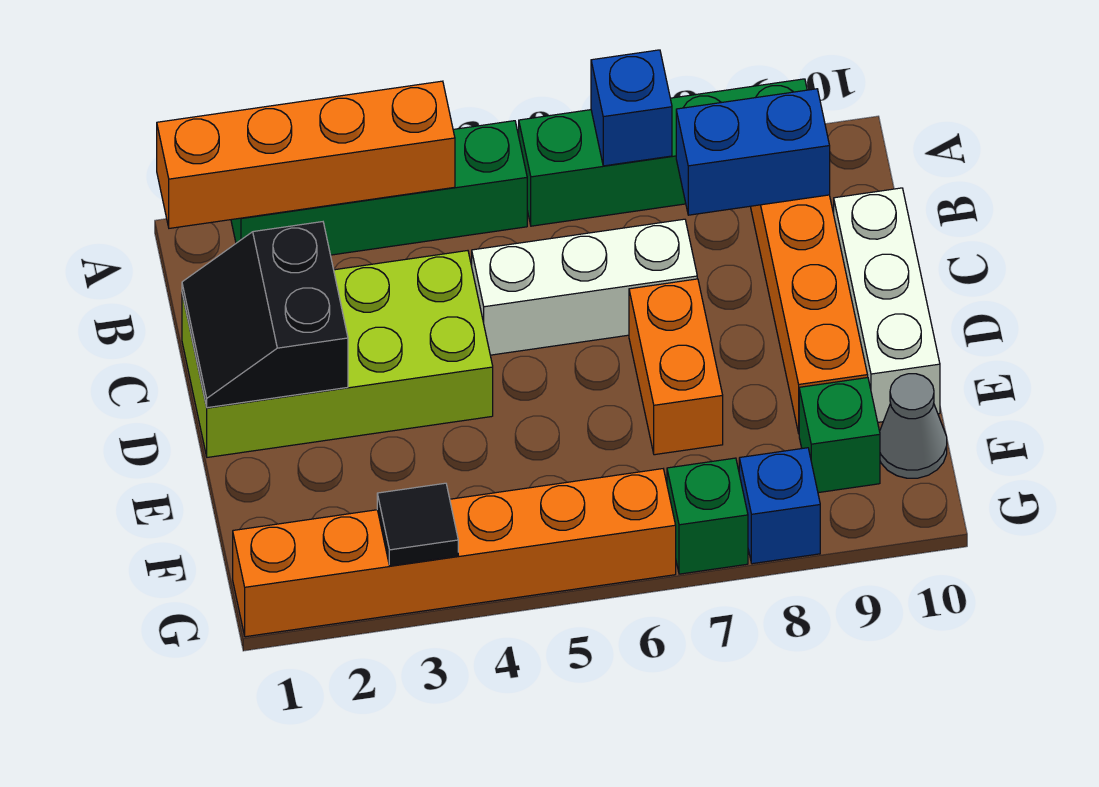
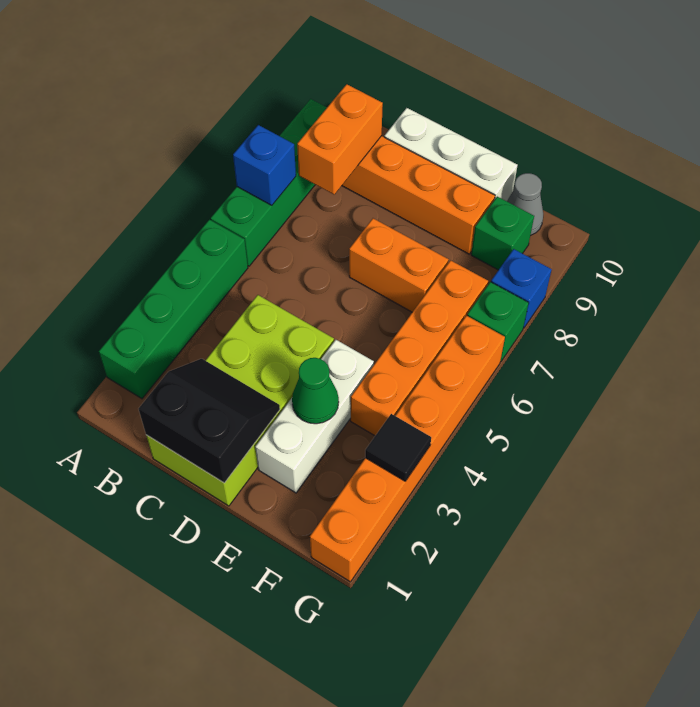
orange 1x4 brick [157,81,455,228] -> orange 1x4 brick moved to [351,260,488,436]
blue 1x2 brick [676,89,830,215] -> orange 1x2 brick [297,84,383,194]
black 2x2 slope [182,222,348,408] -> black 2x2 slope turned to [139,359,280,483]
white 1x3 brick [472,219,697,355] -> white 1x3 brick moved to [255,340,374,493]
none -> green 1x1 cone [292,358,339,424]

